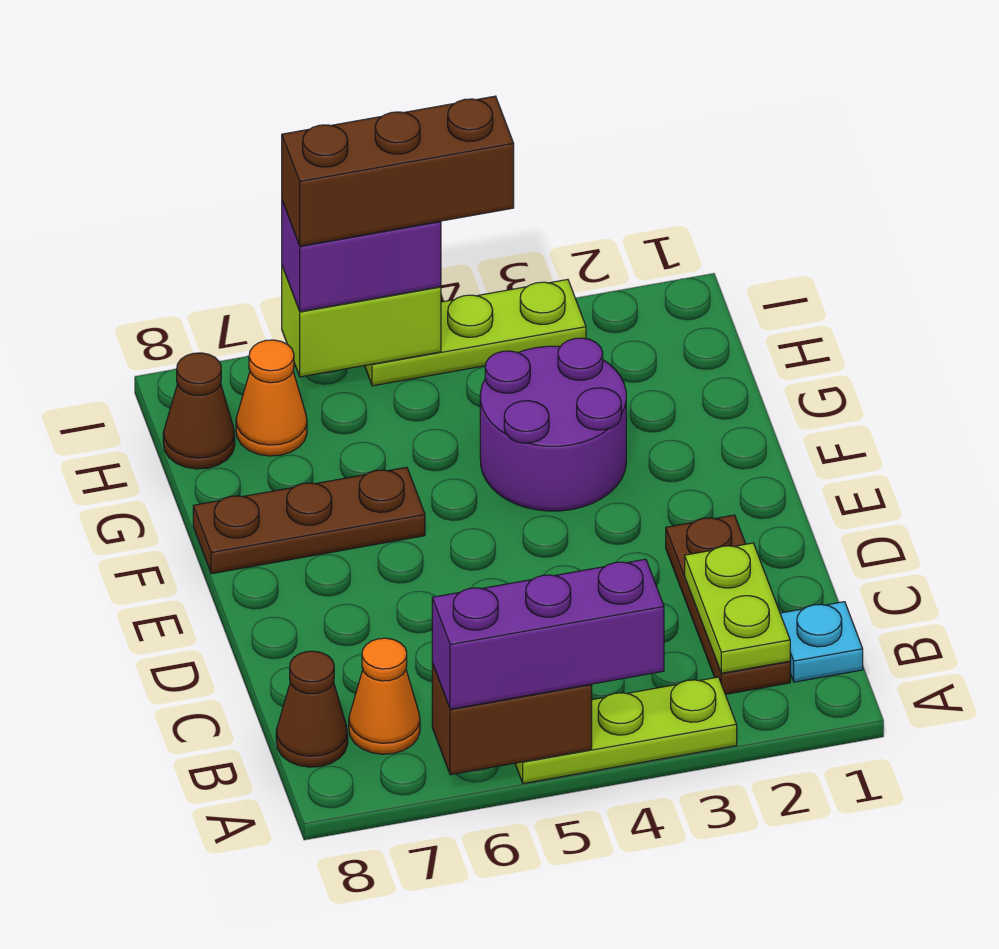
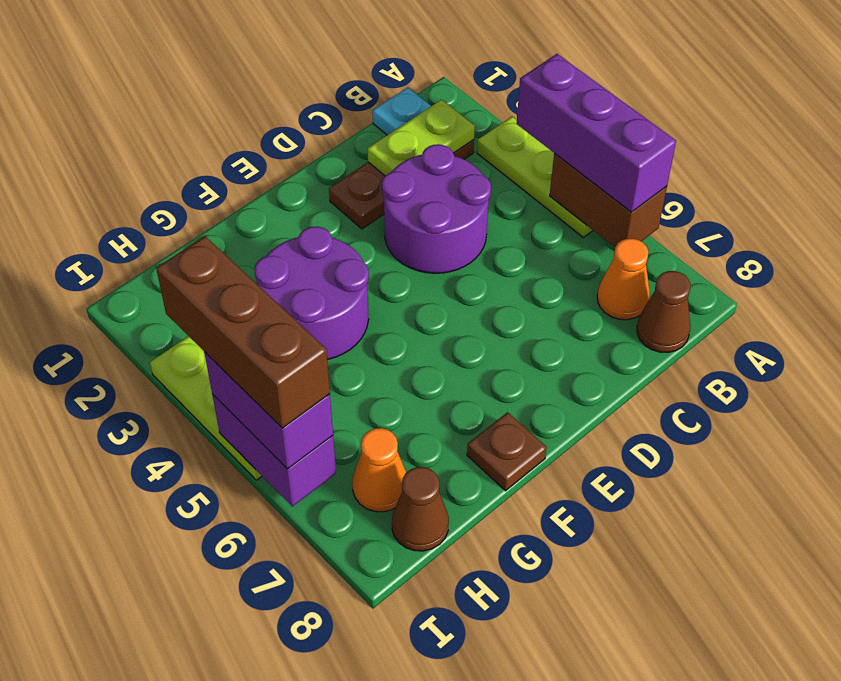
none -> purple 2x2 round brick [382,144,491,273]
brown 1x3 plate [193,467,425,574] -> brown 1x1 plate [467,412,547,491]
lime 1x2 brick [282,267,441,377] -> purple 1x2 brick [212,394,336,506]

